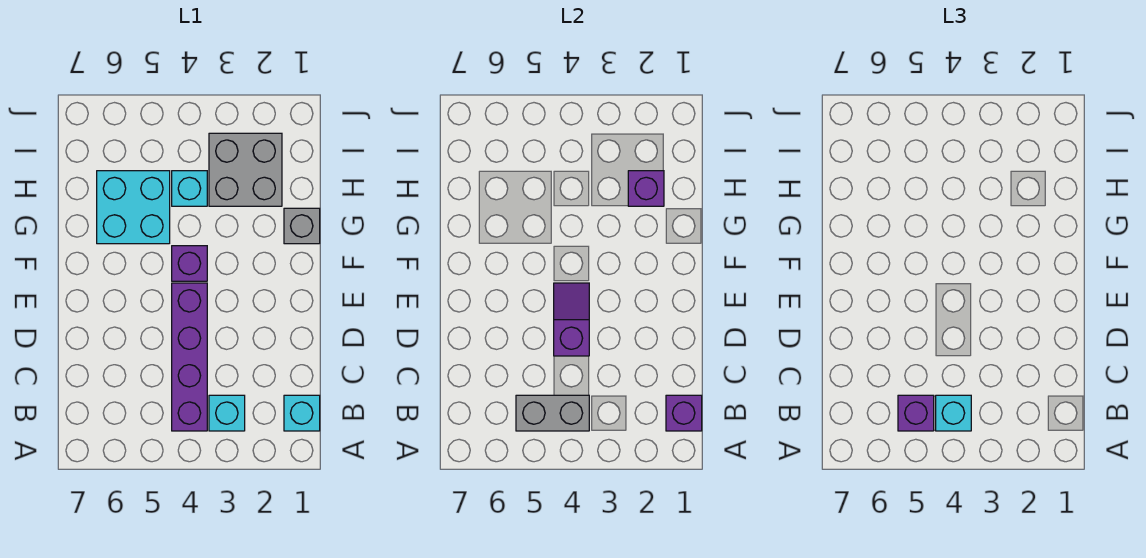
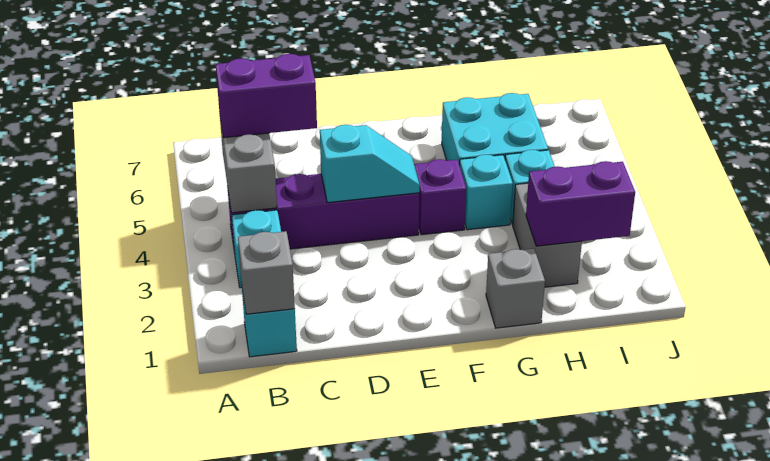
purple 1x1 brick [666,395,702,431] -> grey 1x1 brick [238,231,295,314]
cyan 1x1 brick [936,395,971,431] -> cyan 1x1 brick moved to [460,155,513,230]
purple 1x1 brick [898,395,934,431] -> purple 1x2 brick [216,54,317,138]
purple 1x2 slope [554,283,589,356] -> cyan 1x2 slope [320,125,420,203]
grey 2x2 brick [209,133,282,206] -> grey 1x2 brick [513,183,582,287]
purple 1x1 brick [628,171,664,206] -> purple 1x2 brick [526,161,635,246]

